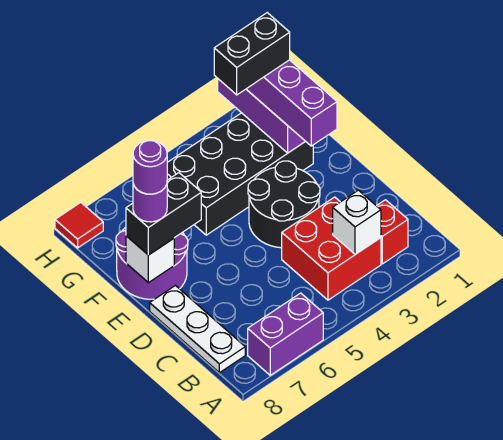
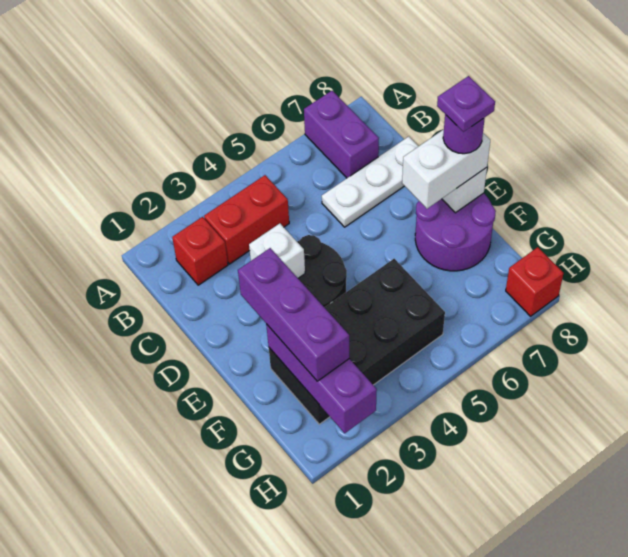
purple 1x2 brick [248,293,323,375] -> purple 1x2 brick turned to [304,91,379,178]
red 2x2 brick [282,197,381,300] -> red 1x2 brick [204,175,289,264]
white 1x1 brick [333,190,381,254] -> white 1x1 brick moved to [249,223,305,278]
white 1x3 plate [150,286,245,373] -> white 1x3 plate turned to [322,136,419,227]
black 1x2 brick [126,173,201,255] -> white 1x2 brick [402,129,490,209]
purple 1x1 round brick [133,141,167,194] -> purple 1x1 plate [437,76,495,132]
black 1x2 brick [214,13,290,95] -> none
red 1x1 tile [55,202,103,248] -> red 1x1 brick [506,247,564,316]

